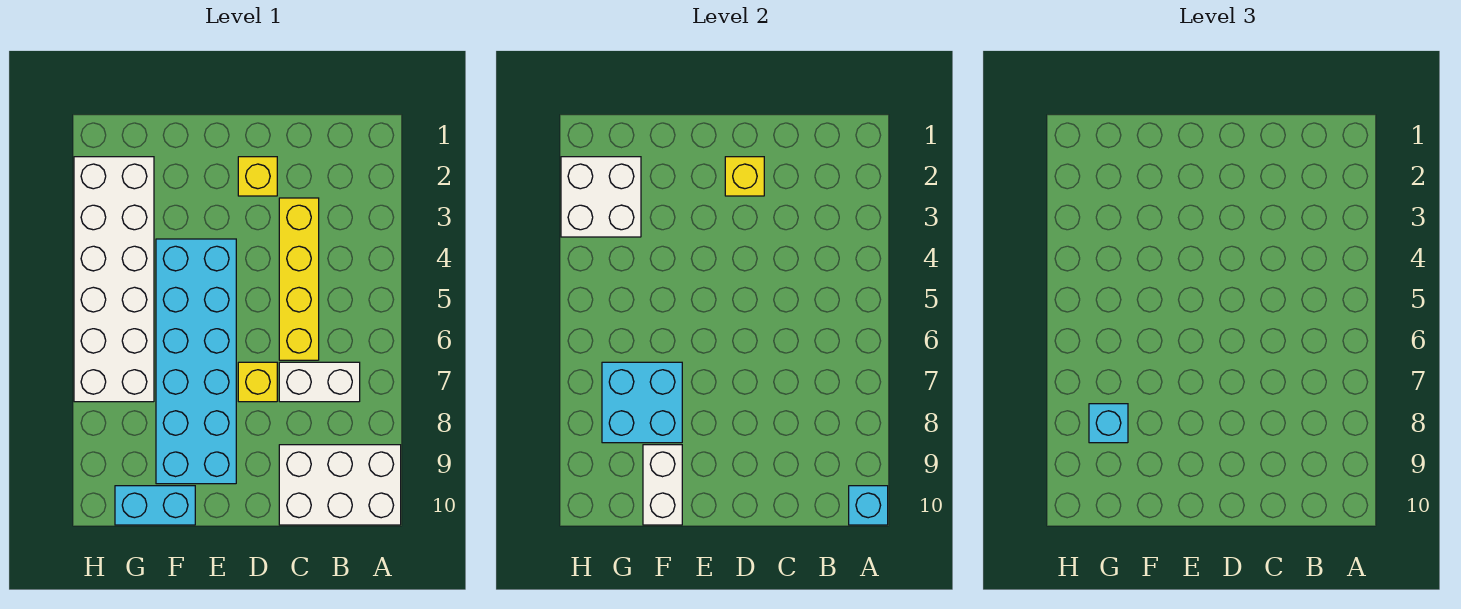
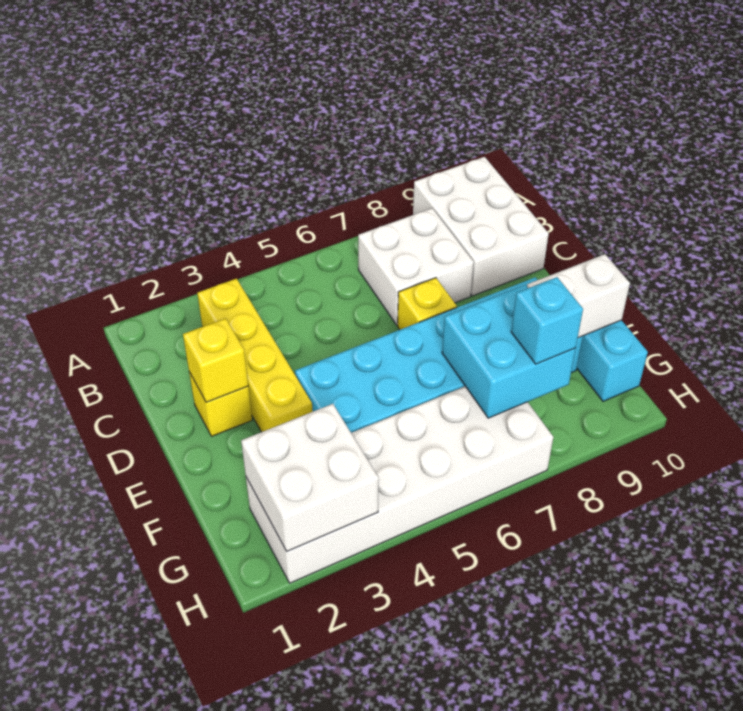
cyan 1x1 brick [849,486,888,525] -> none
white 1x2 brick [279,362,360,402] -> white 2x2 brick [358,208,474,325]
yellow 1x4 brick [279,198,319,360] -> yellow 1x4 brick turned to [197,279,313,432]

